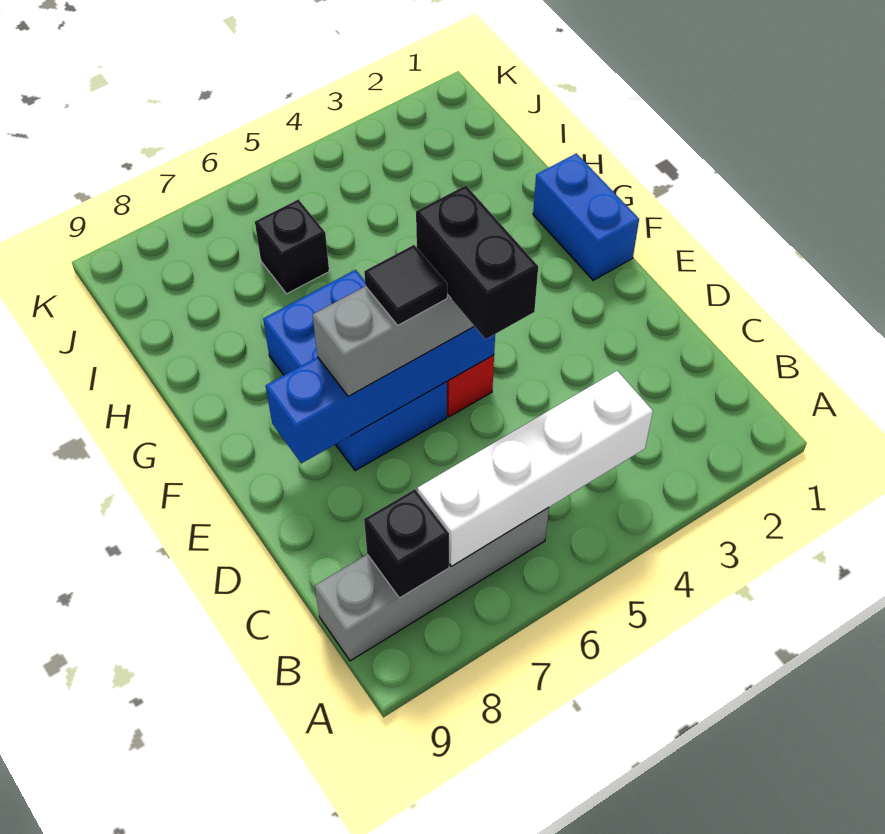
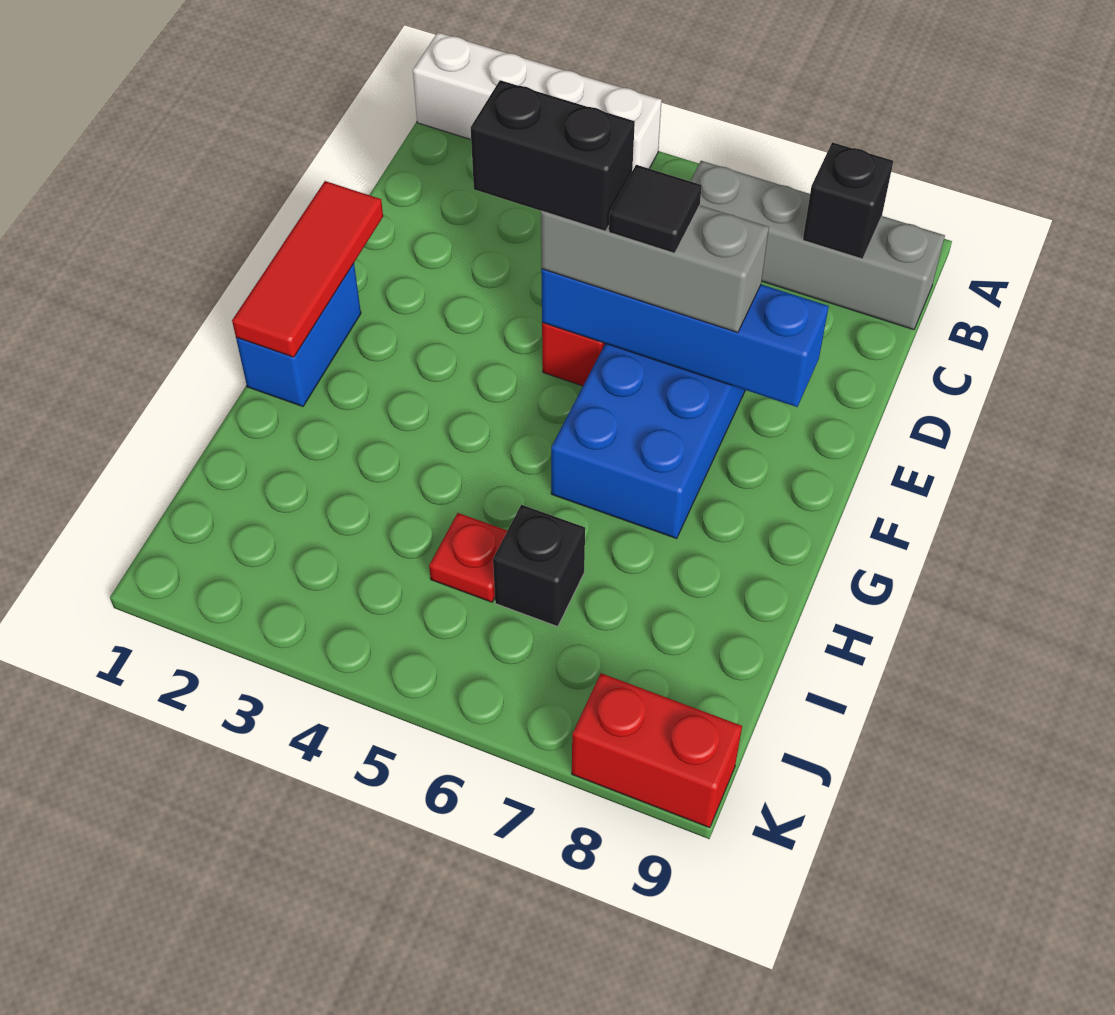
white 1x4 brick [418,371,653,566] -> white 1x4 brick moved to [413,33,662,171]
black 1x2 brick [416,185,538,339] -> black 1x2 brick turned to [471,80,635,231]
none -> red 1x3 tile [232,181,383,357]
none -> red 1x1 plate [429,513,507,602]
none -> red 1x2 brick [572,673,742,828]

